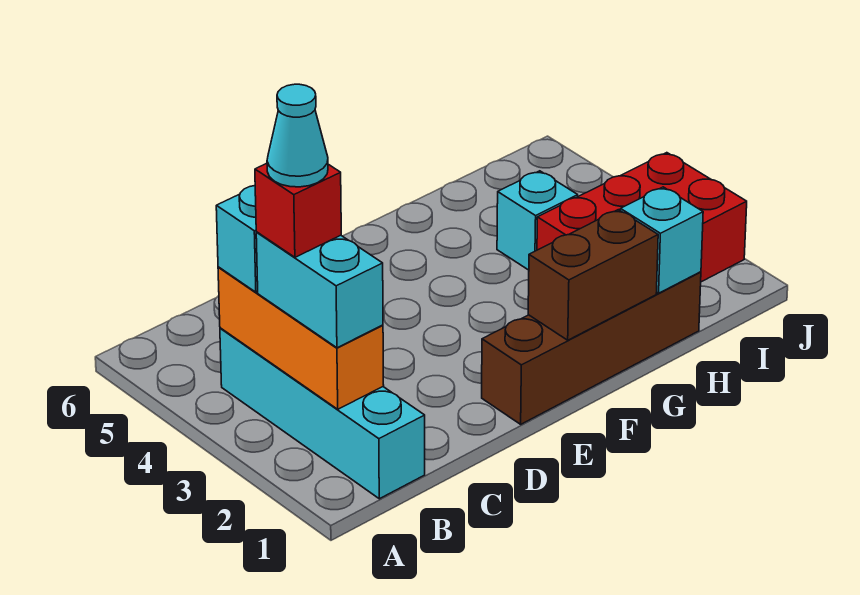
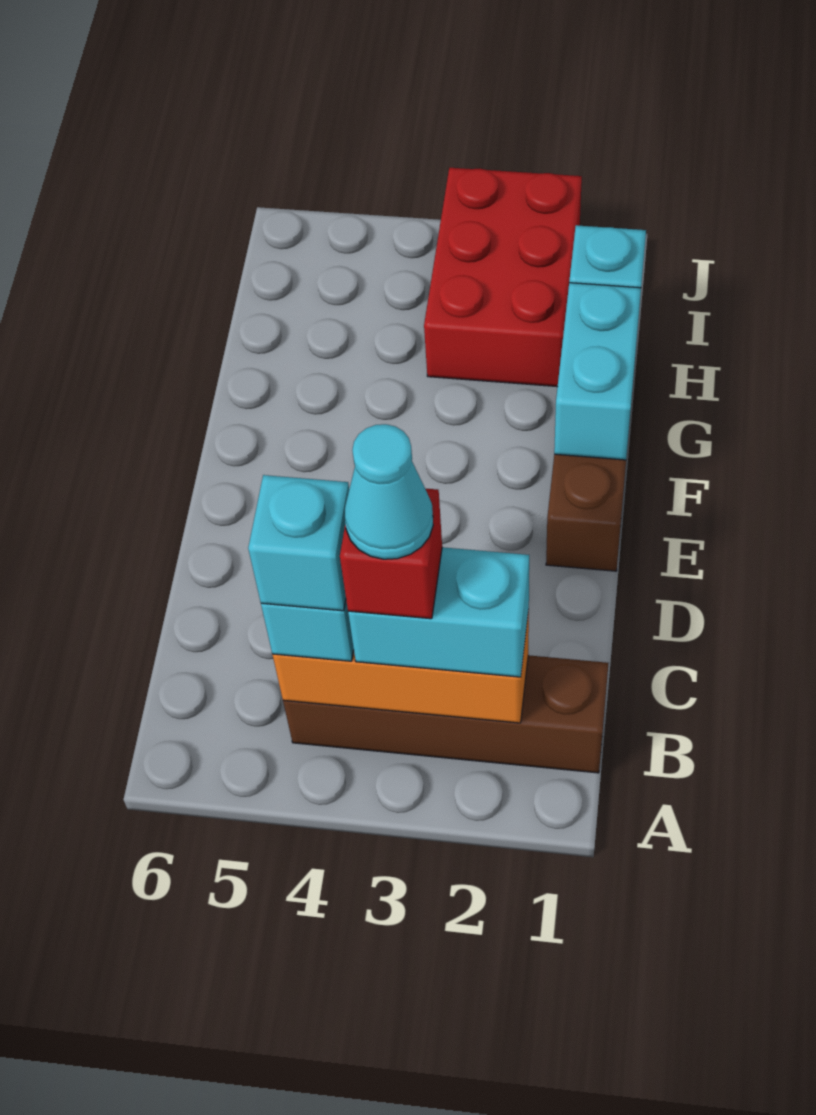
cyan 1x4 brick [220,328,425,499] -> brown 1x4 brick [283,655,609,773]
brown 1x2 brick [528,210,658,340] -> cyan 1x2 brick [554,283,641,460]
cyan 1x1 brick [497,171,578,270] -> cyan 1x1 brick moved to [248,475,349,611]

